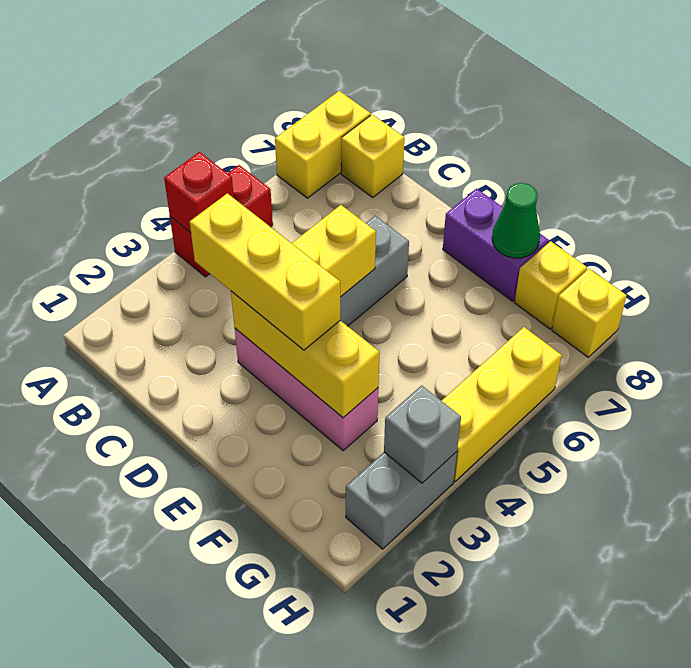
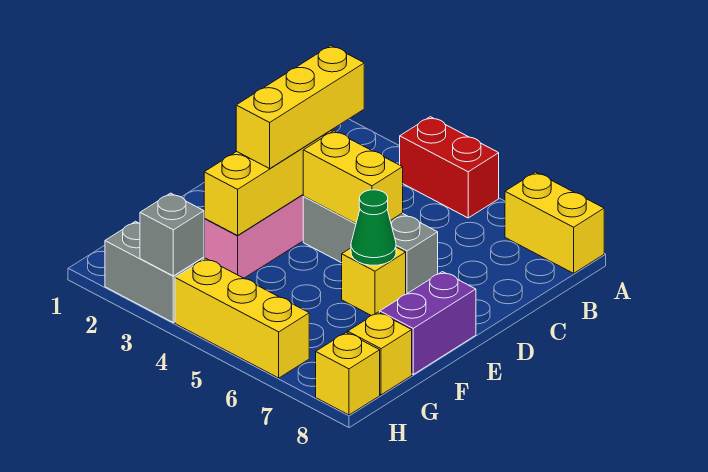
red 1x1 brick [164,152,234,233] -> none
yellow 1x1 brick [341,114,404,197] -> yellow 1x1 brick moved to [342,247,406,315]
green 1x1 cone [492,183,540,258] -> green 1x1 cone moved to [351,190,396,265]

